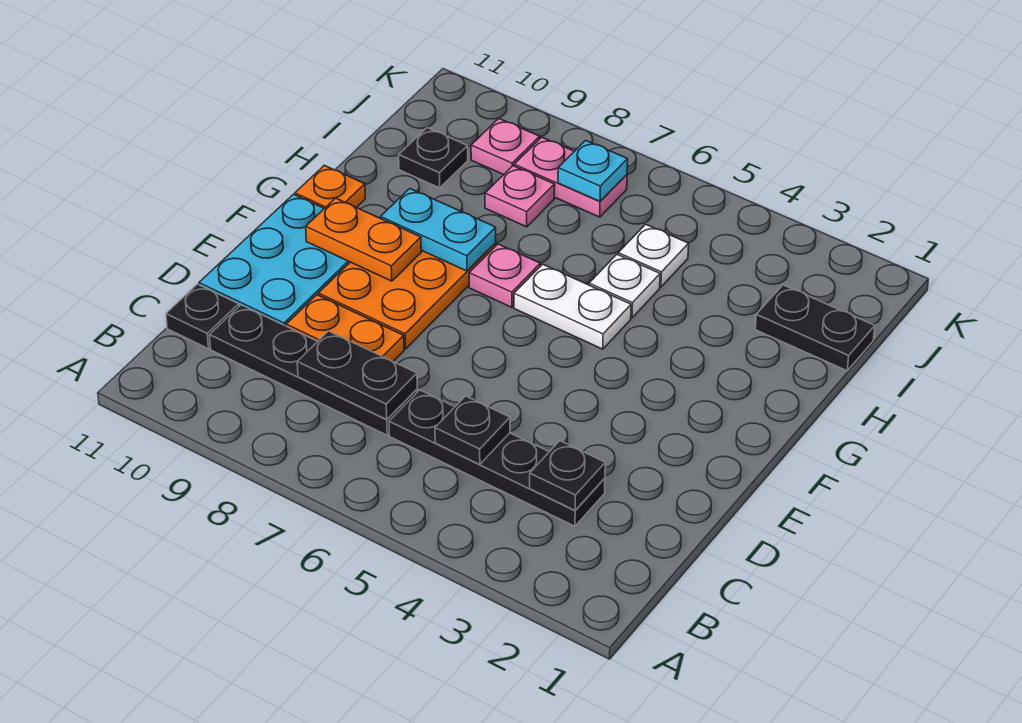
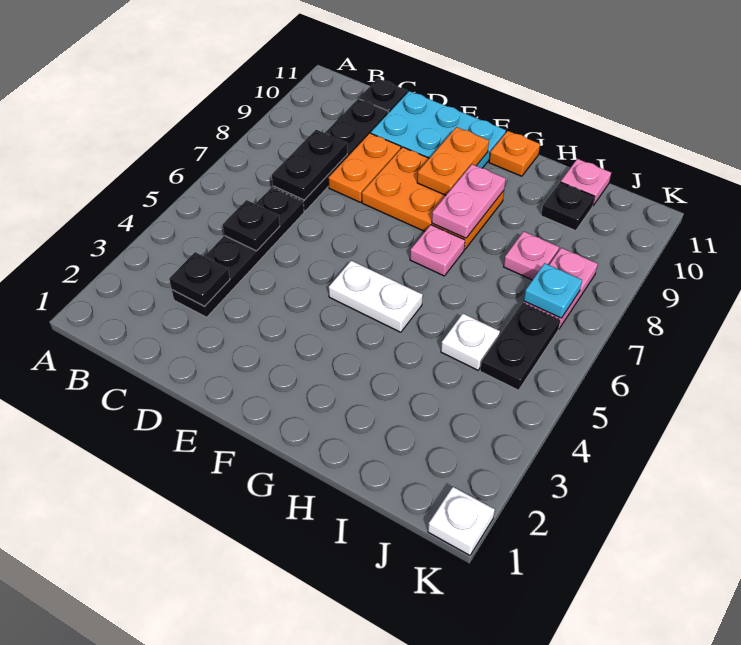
white 1x2 plate [514,264,631,349] -> white 1x2 plate turned to [329,261,423,332]
cyan 1x2 plate [381,189,496,271] -> pink 1x2 plate [432,164,506,238]
white 1x1 plate [589,254,660,318] -> white 1x1 plate moved to [428,487,495,555]
black 1x2 plate [755,285,875,371] -> black 1x2 plate moved to [480,303,560,390]
pink 1x1 plate [471,119,540,175] -> pink 1x1 plate moved to [561,159,611,205]

